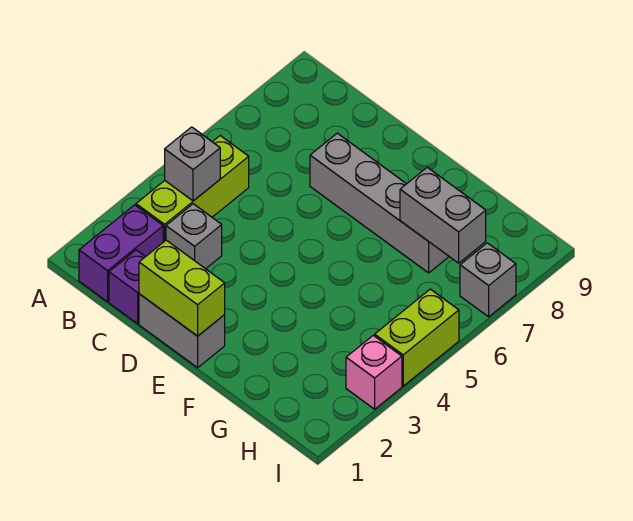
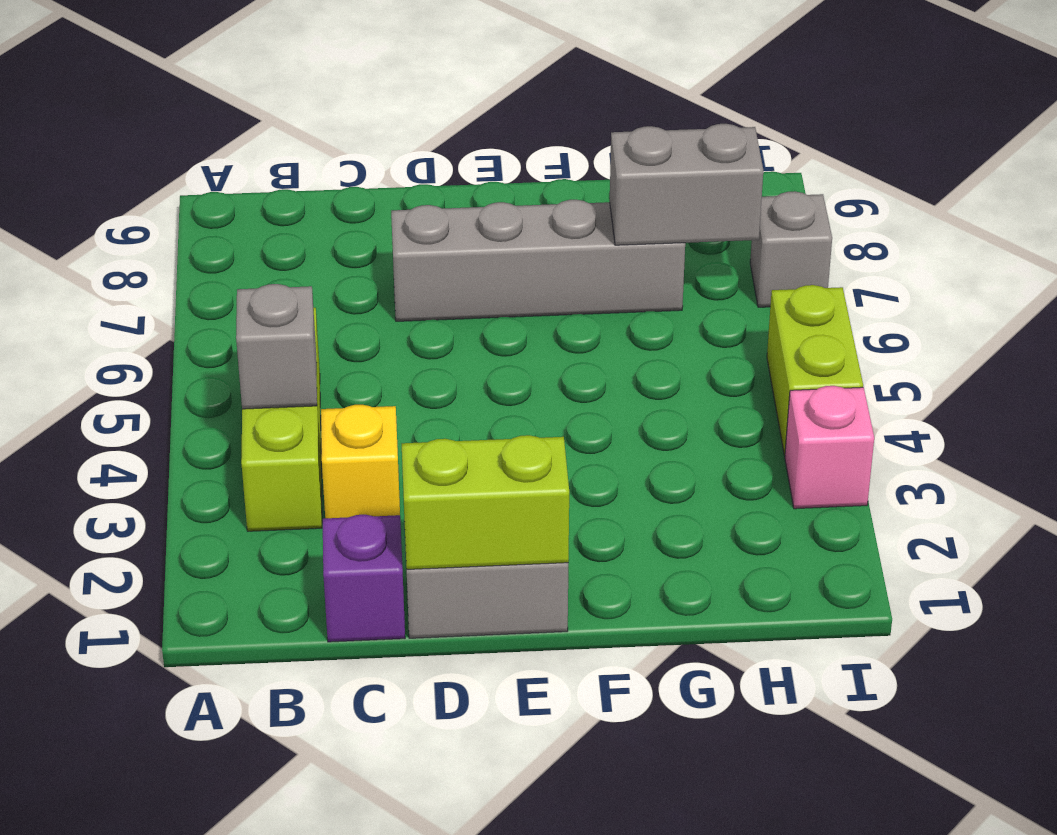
purple 1x2 brick [79,205,163,302] -> none
grey 1x1 brick [166,204,222,269] -> yellow 1x1 brick [321,405,400,518]

